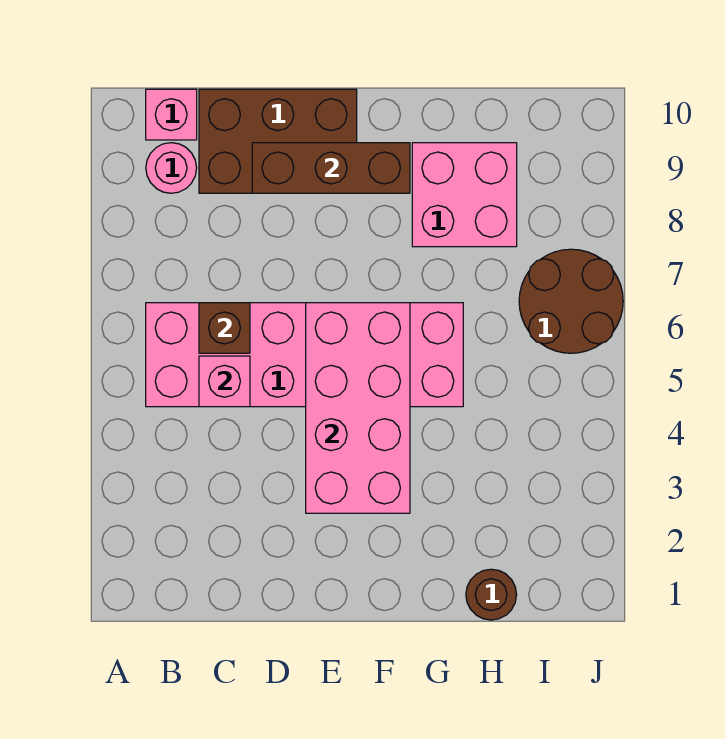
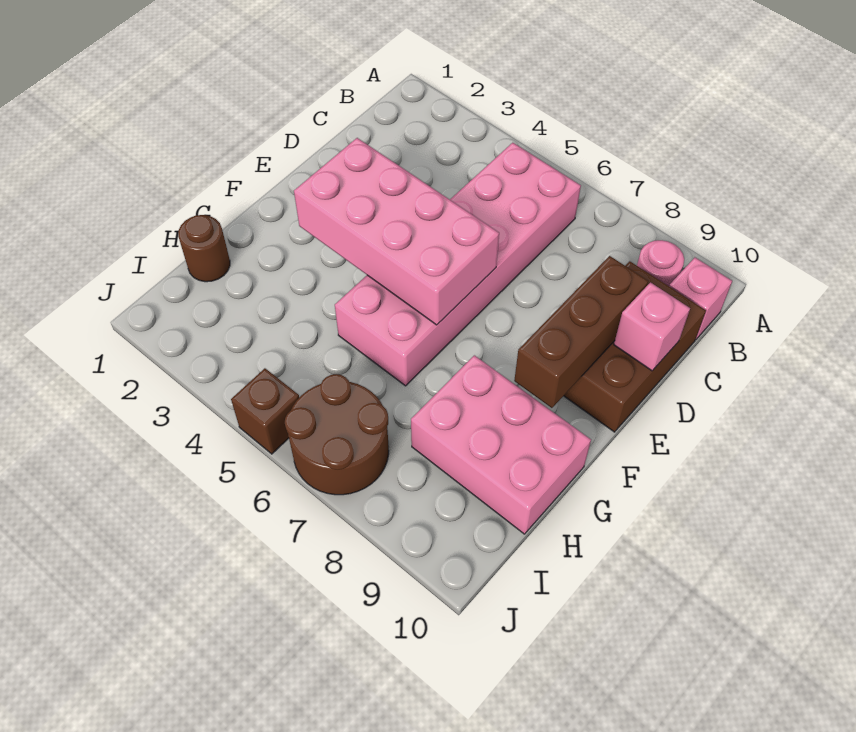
pink 1x1 brick [199,356,250,407] -> pink 1x1 brick moved to [614,282,690,371]
brown 1x1 brick [199,303,250,353] -> brown 1x1 brick moved to [231,368,299,454]
pink 2x2 brick [412,143,517,247] -> pink 2x3 brick [411,355,591,534]

